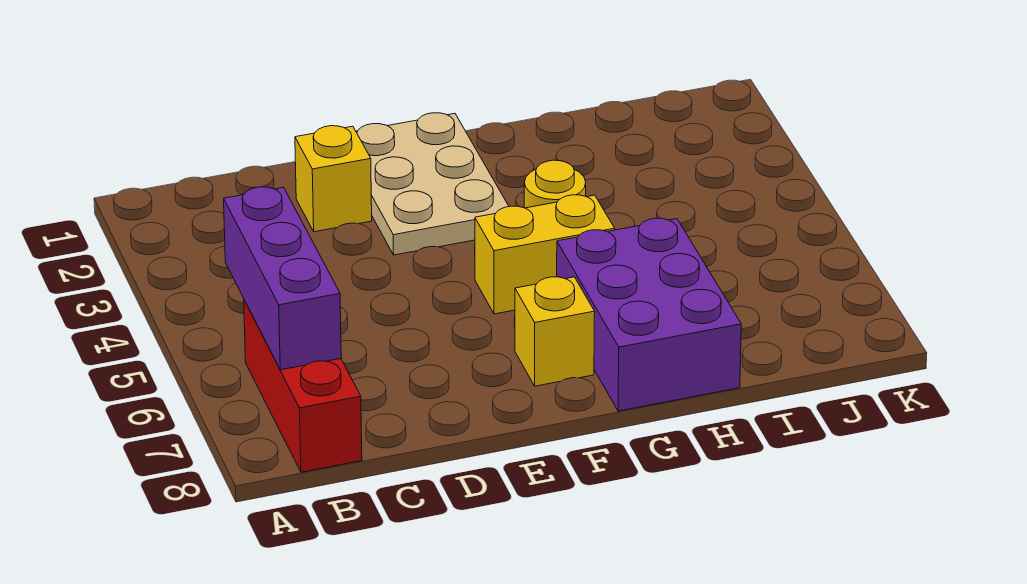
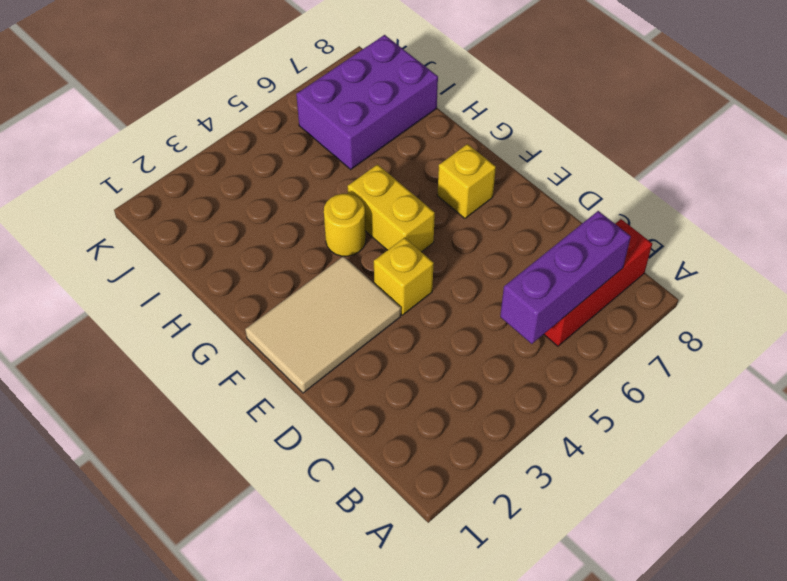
yellow 1x1 brick [295,126,372,232] -> yellow 1x1 brick moved to [374,237,434,315]
tan 2x3 plate [356,113,509,255] -> tan 2x3 tile [245,256,401,393]
purple 2x3 brick [557,218,741,411] -> purple 2x3 brick moved to [296,35,438,169]

